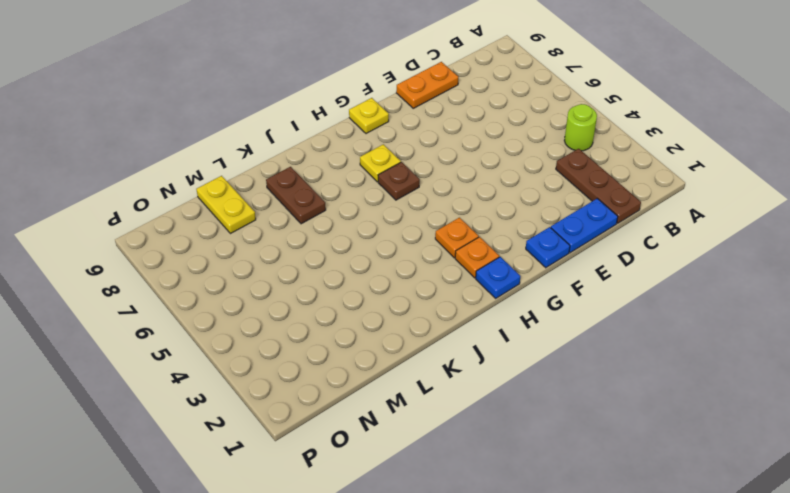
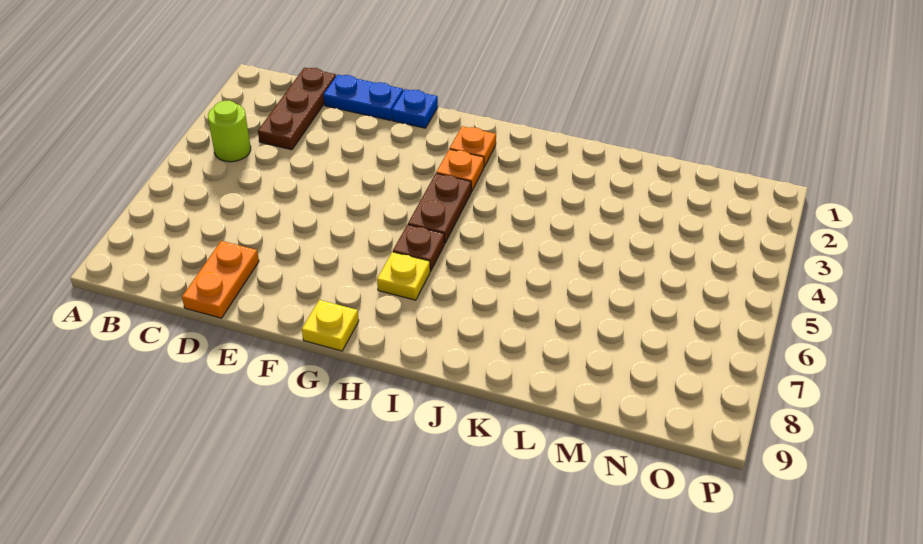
orange 1x2 plate [396,62,458,108] -> orange 1x2 plate turned to [182,241,259,318]
blue 1x1 plate [476,257,520,298] -> none
brown 1x2 plate [266,167,326,224] -> brown 1x2 plate moved to [408,173,472,243]
yellow 1x2 plate [196,176,256,234] -> none

